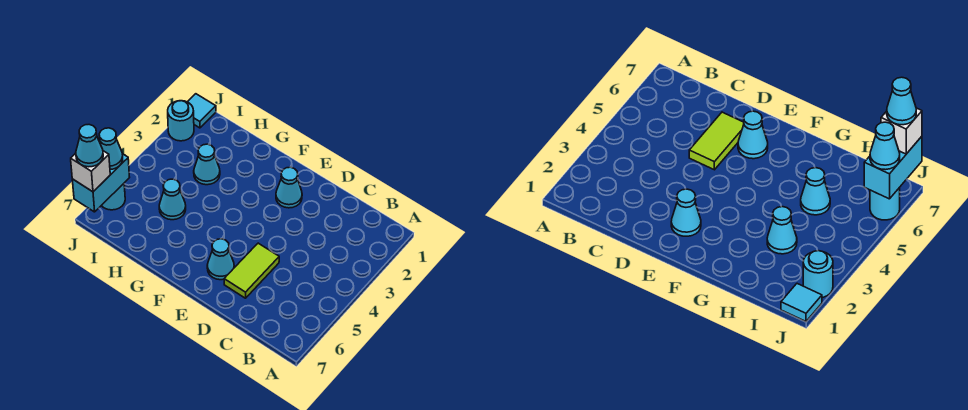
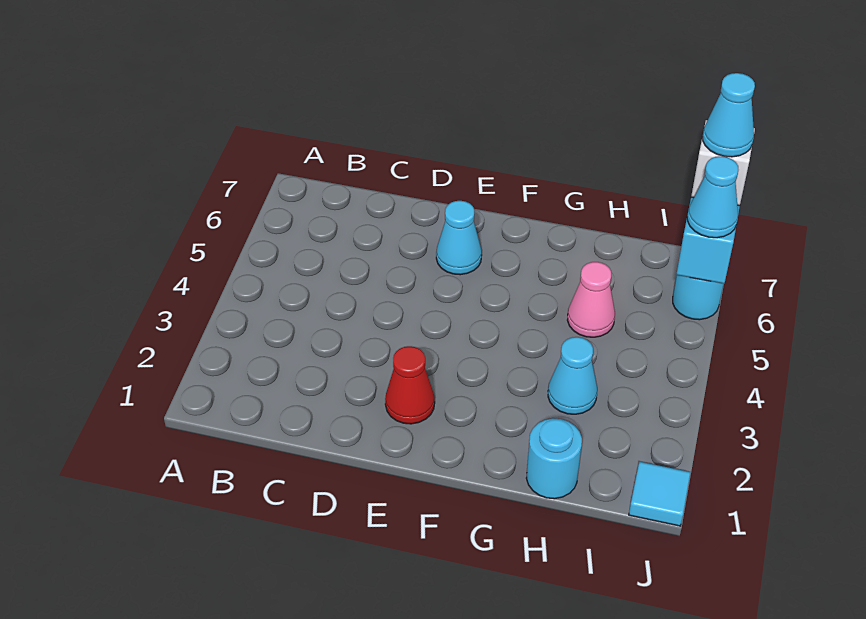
lime 1x2 tile [224,243,279,298] -> none
cyan 1x1 cone [276,167,302,208] -> red 1x1 cone [385,346,435,424]
cyan 1x1 cone [159,179,186,220] -> pink 1x1 cone [567,262,615,337]
cyan 1x1 round brick [168,101,194,141] -> cyan 1x1 round brick moved to [526,418,582,499]

